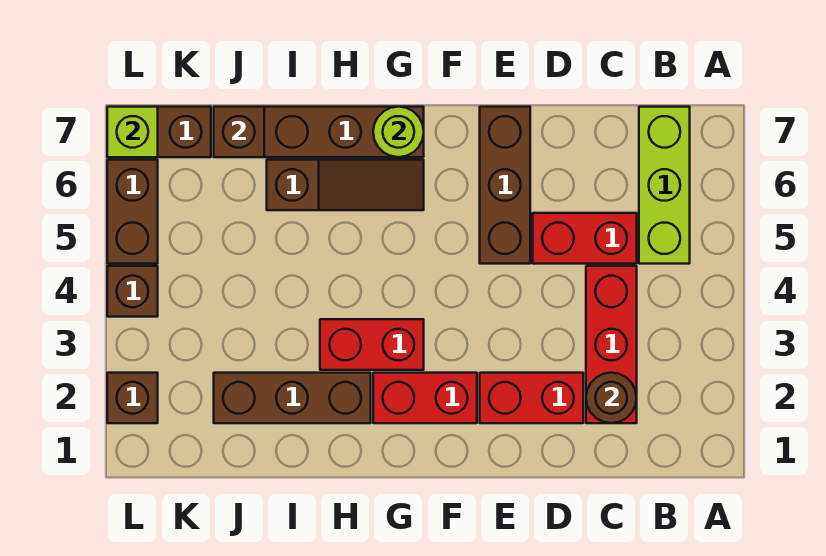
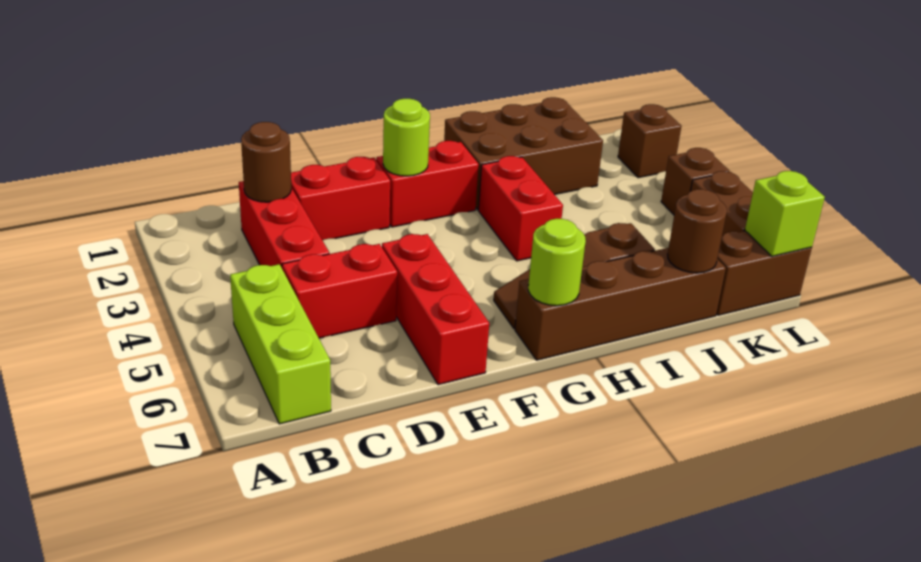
brown 1x3 brick [480,107,530,264] -> red 1x3 brick [382,234,489,385]
none -> lime 1x1 round brick [383,99,430,176]
red 1x2 brick [320,319,424,370] -> red 1x2 brick turned to [479,156,563,261]
brown 1x3 brick [214,373,371,423] -> brown 2x3 brick [444,97,603,210]
brown 1x1 brick [214,107,264,157] -> brown 1x1 round brick [667,189,727,273]

